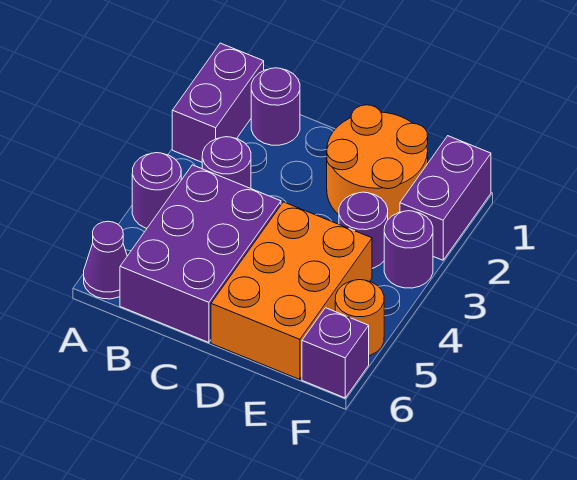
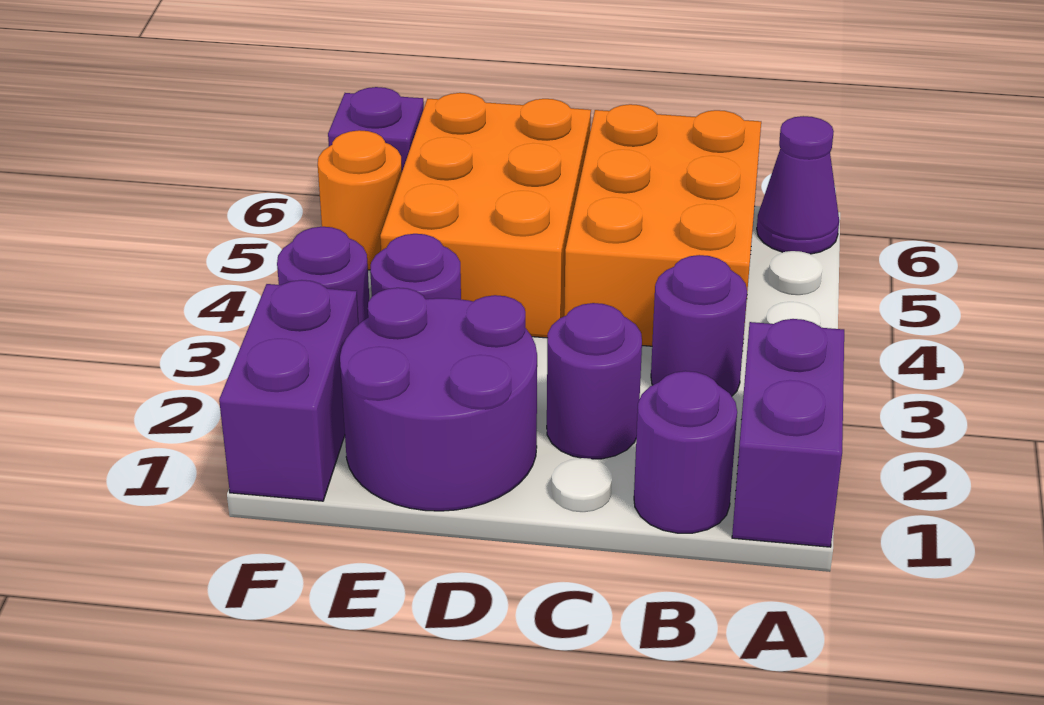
purple 1x1 round brick [132,153,181,228] -> purple 1x1 round brick moved to [547,303,642,459]
purple 2x3 brick [120,165,281,342] -> orange 2x3 brick [564,104,761,346]
orange 2x2 round brick [327,105,428,219] -> purple 2x2 round brick [340,288,537,511]

